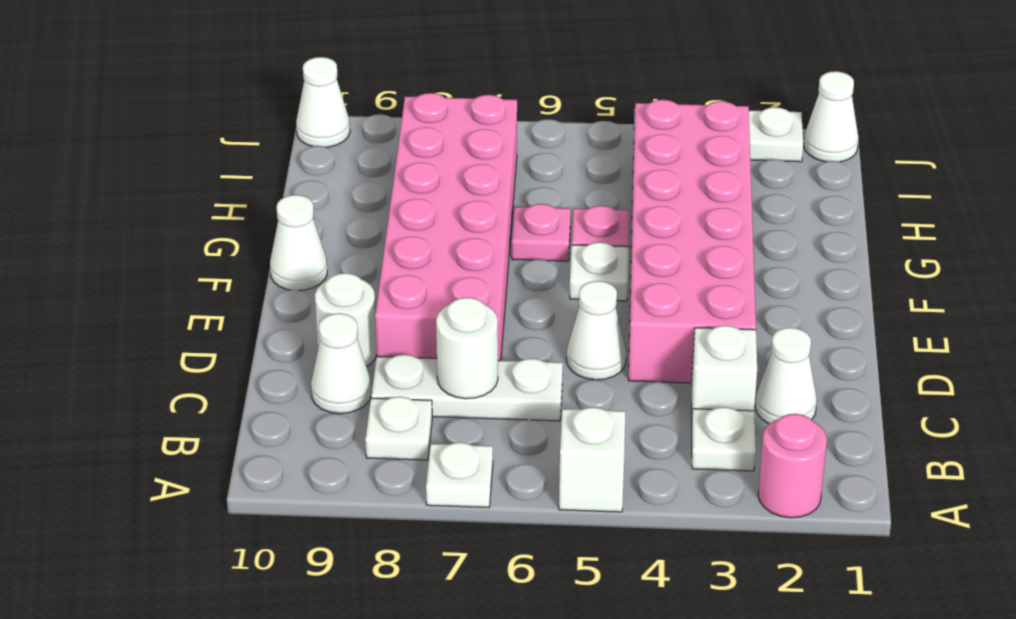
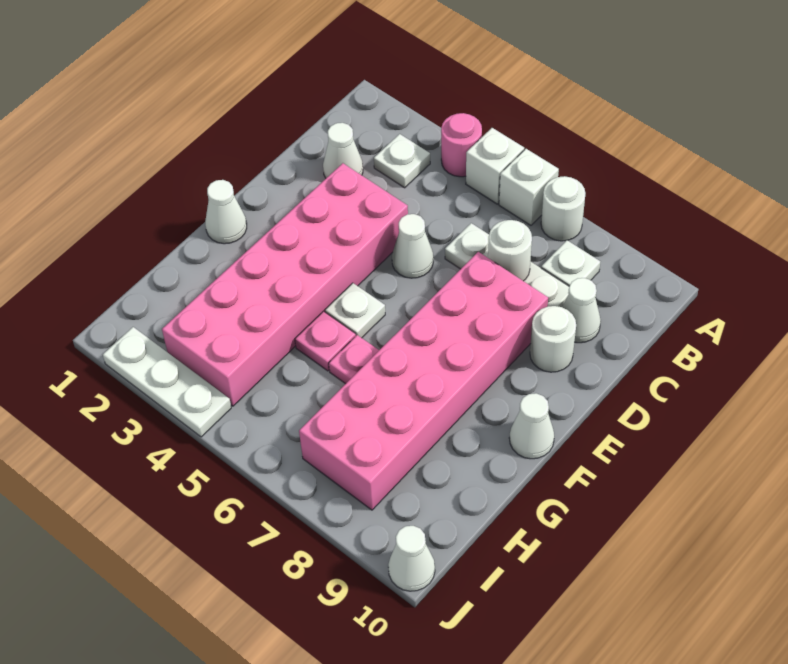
pink 1x1 round brick [758,414,827,518] -> pink 1x1 round brick moved to [441,113,482,177]
white 1x1 plate [426,442,493,508] -> white 1x1 round brick [541,176,585,241]
white 1x1 brick [691,325,757,413] -> white 1x1 brick moved to [499,149,559,225]
white 1x1 cone [804,71,859,162] -> white 1x1 cone moved to [205,180,247,244]

